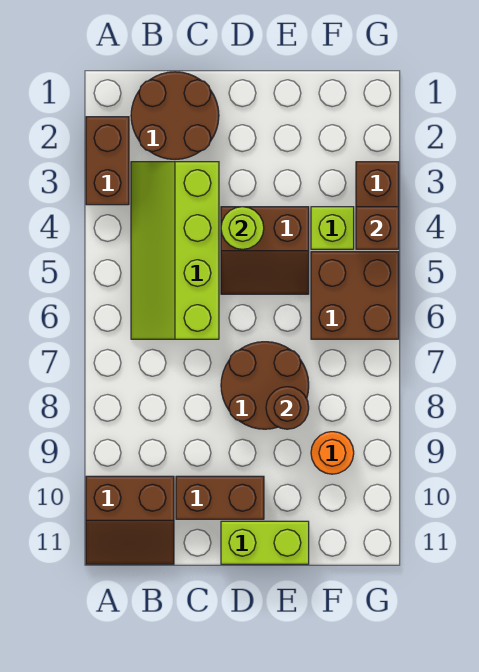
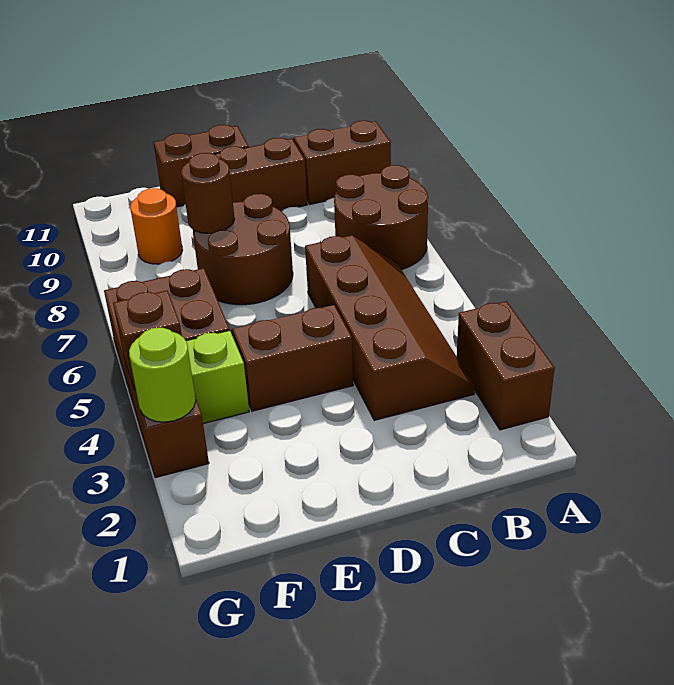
brown 2x2 round brick [131,72,219,159] -> brown 2x2 round brick moved to [334,165,428,270]
lime 2x4 slope [131,162,219,339] -> brown 2x4 slope [305,235,475,420]
lime 1x1 round brick [221,207,264,249] -> lime 1x1 round brick moved to [129,328,196,422]
lime 1x2 brick [221,521,309,564] -> brown 1x2 brick [153,125,249,207]

